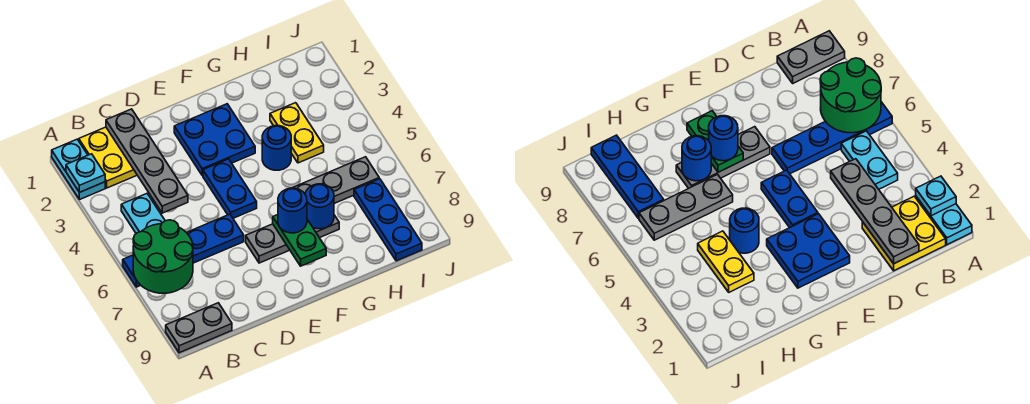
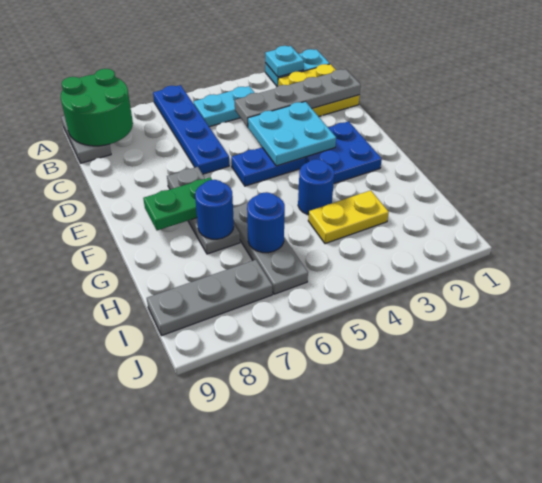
green 2x2 round brick [133,220,193,293] -> green 2x2 round brick moved to [61,69,133,146]
none -> cyan 2x2 plate [248,101,336,166]
blue 1x1 round brick [278,188,307,233] -> blue 1x1 round brick moved to [247,192,285,253]
blue 1x3 plate [354,179,422,261] -> grey 1x3 plate [147,260,272,336]

